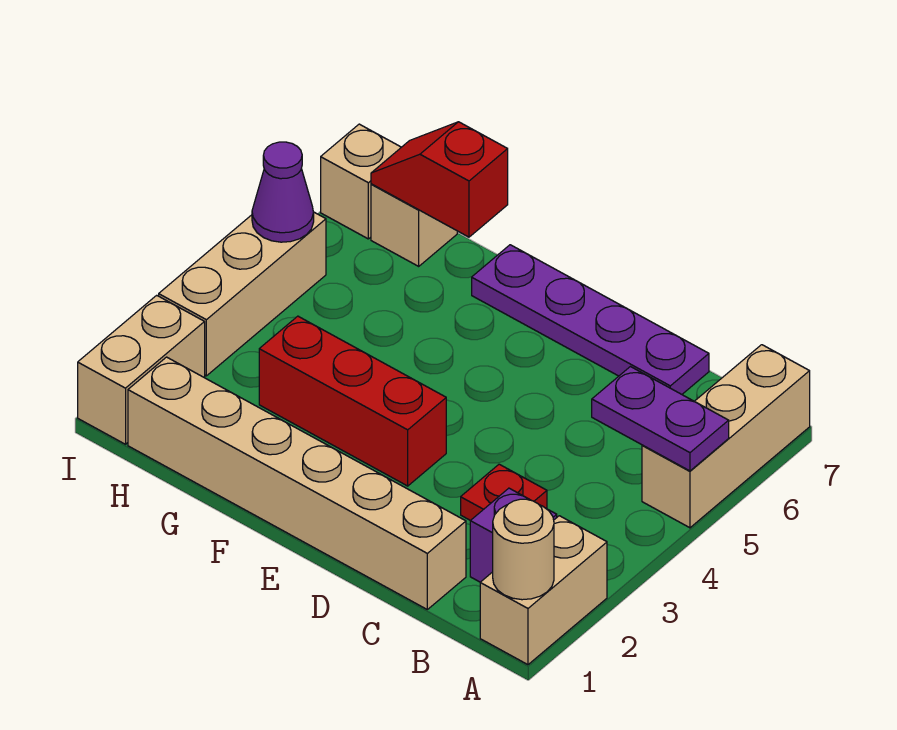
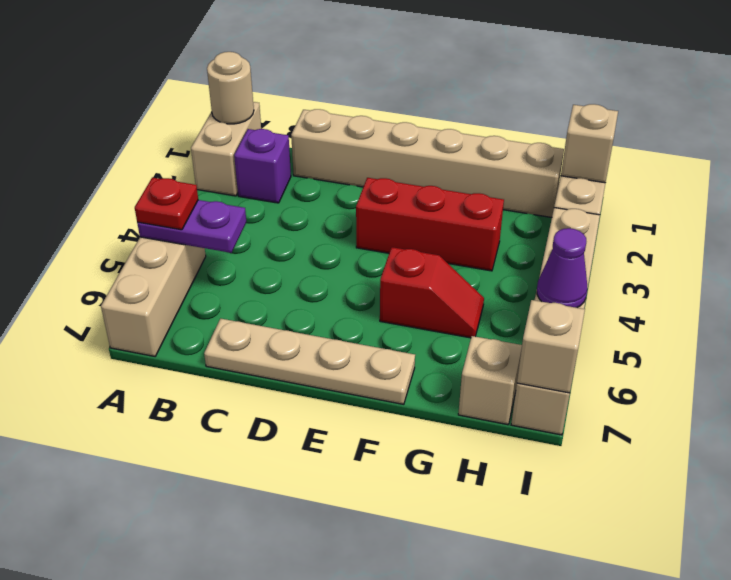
red 1x1 plate [461,464,547,521] -> red 1x1 plate moved to [135,178,198,230]
purple 1x4 plate [472,245,709,394] -> tan 1x4 plate [204,319,415,404]
red 1x2 slope [371,122,508,237] -> red 1x2 slope moved to [380,247,484,338]
none -> tan 1x1 brick [561,104,618,183]
none -> tan 1x1 brick [517,300,585,393]

